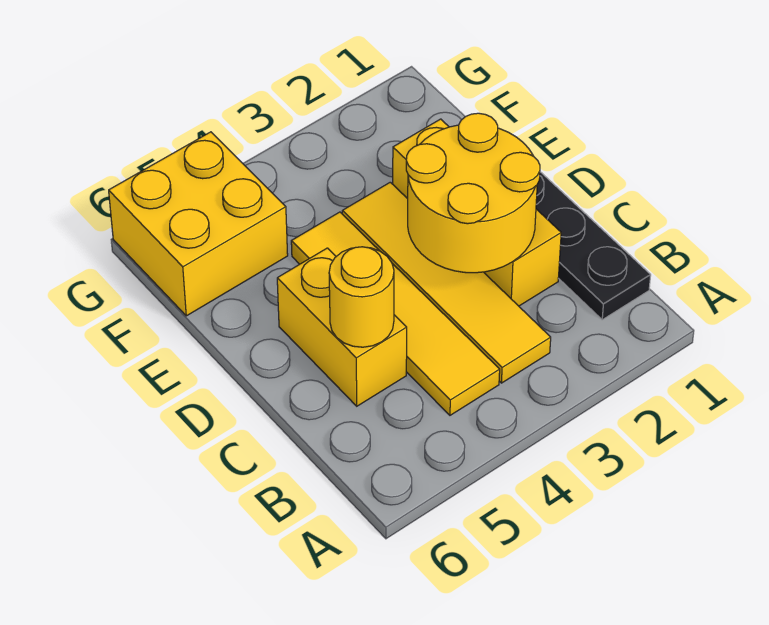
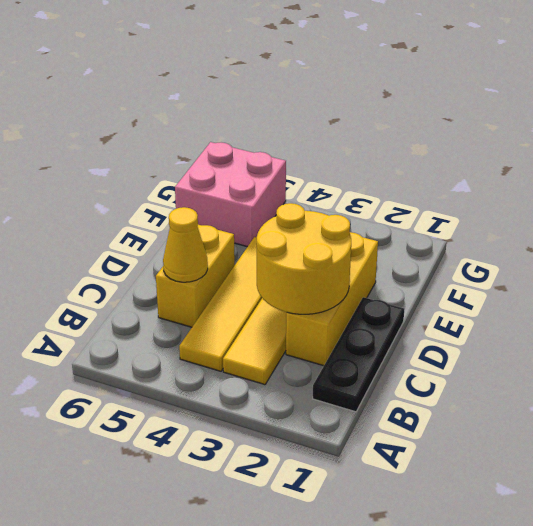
yellow 1x1 round brick [329,247,394,347] -> yellow 1x1 cone [163,207,208,282]
yellow 2x2 brick [109,132,288,316] -> pink 2x2 brick [175,142,286,247]

